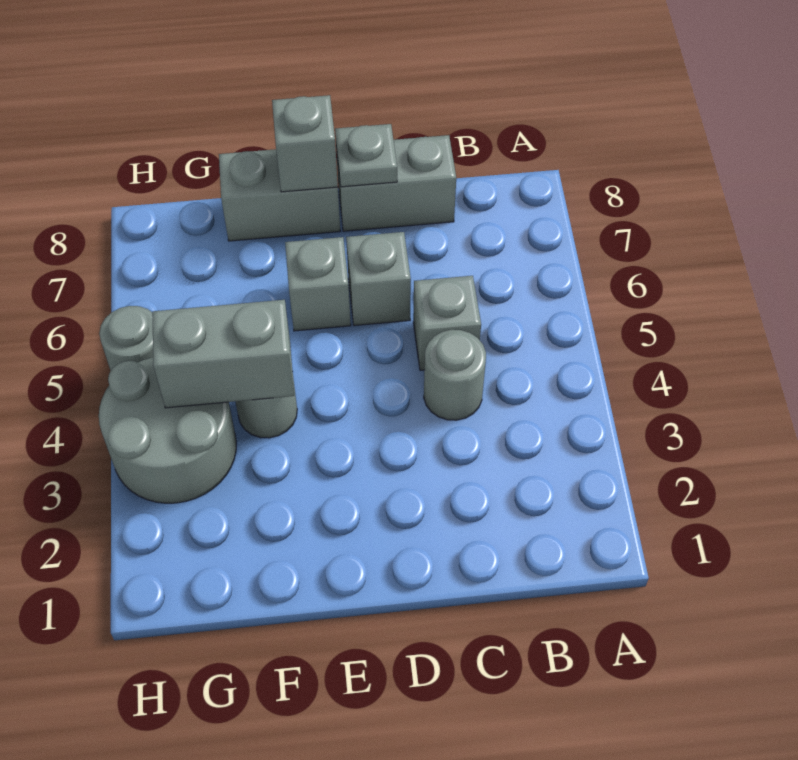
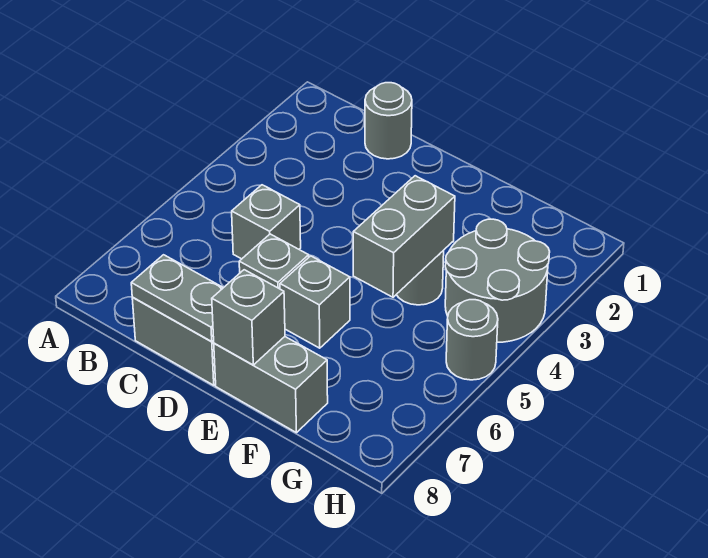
grey 1x1 round brick [424,330,486,420] -> grey 1x1 round brick moved to [365,83,412,159]
grey 1x1 plate [335,124,397,187] -> grey 1x2 plate [131,255,223,341]
grey 1x2 brick [152,300,294,408] -> grey 1x2 brick turned to [353,176,455,297]

